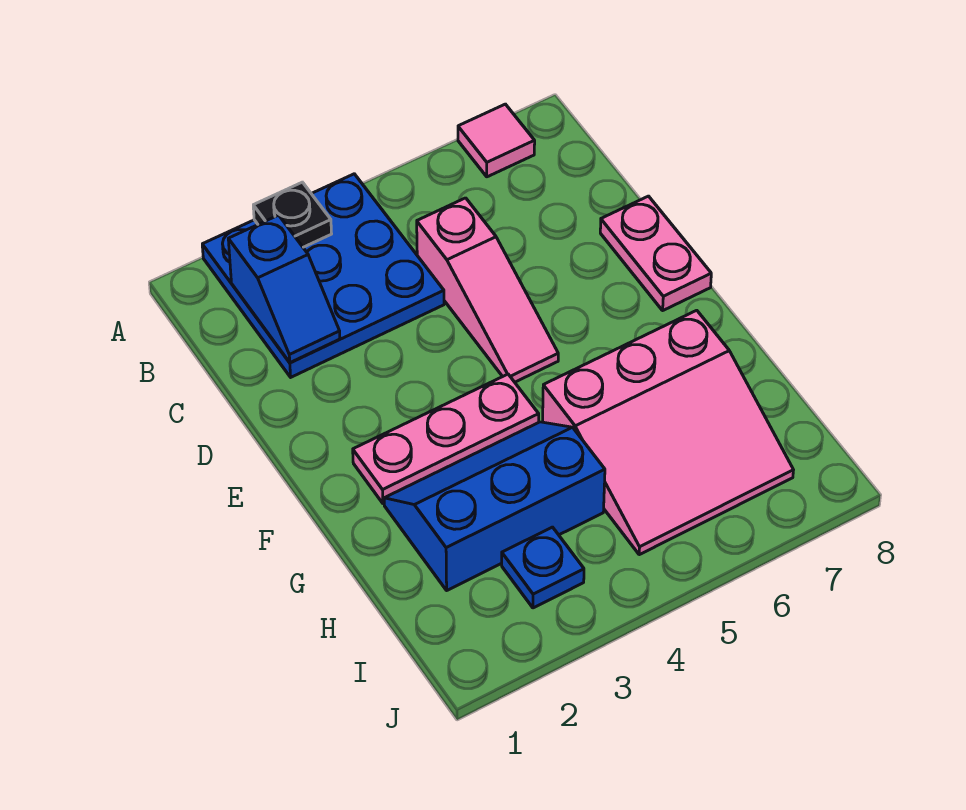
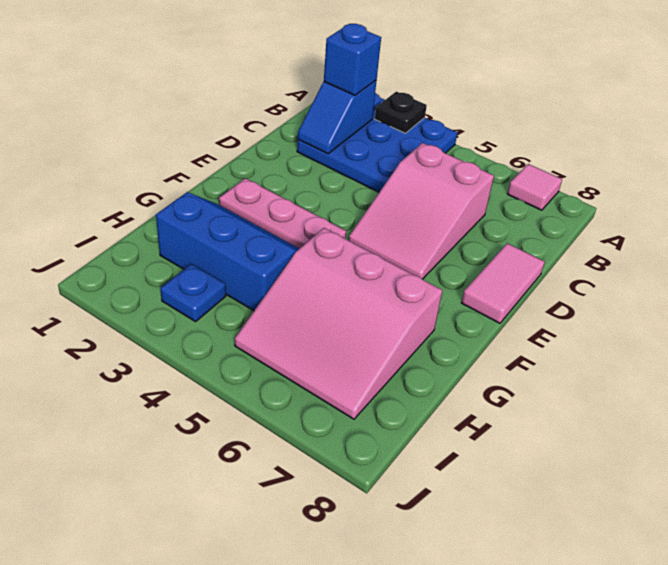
none -> blue 1x1 brick [324,24,381,95]
pink 1x3 slope [417,198,558,382] -> pink 2x3 slope [348,143,494,279]
pink 1x2 plate [600,196,711,310] -> pink 1x2 tile [461,243,545,323]

